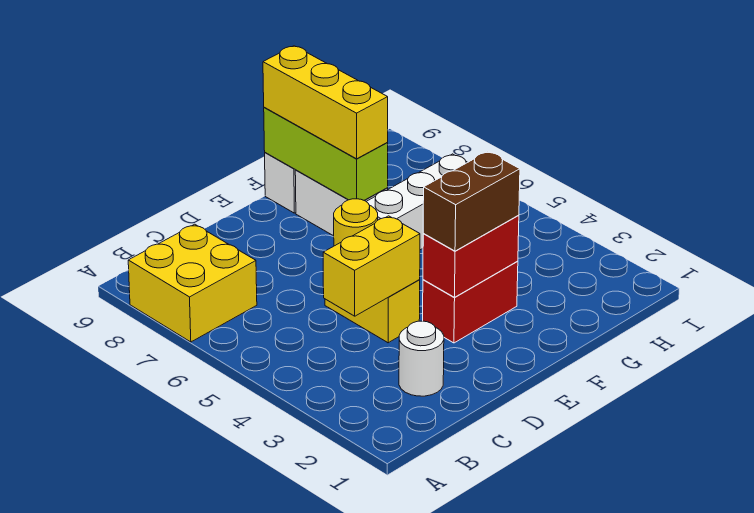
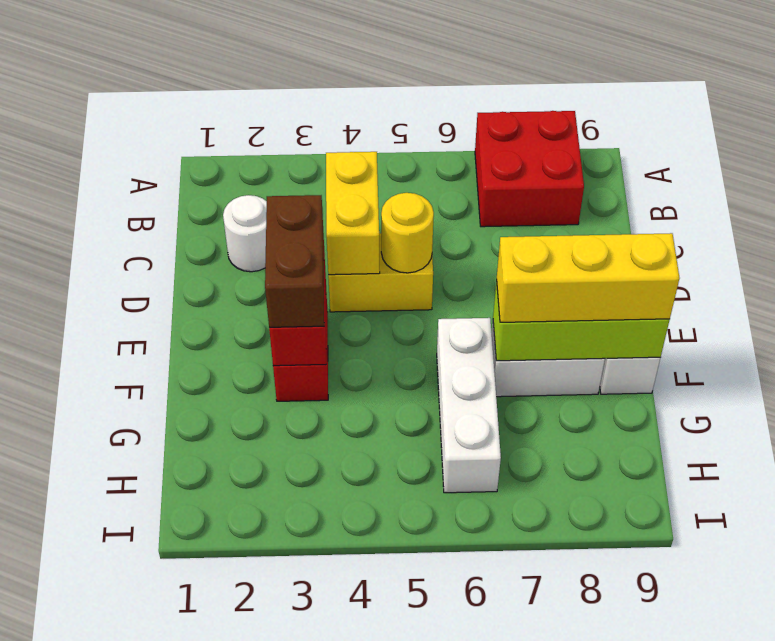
yellow 2x2 brick [128,224,257,342] -> red 2x2 brick [475,111,584,227]

